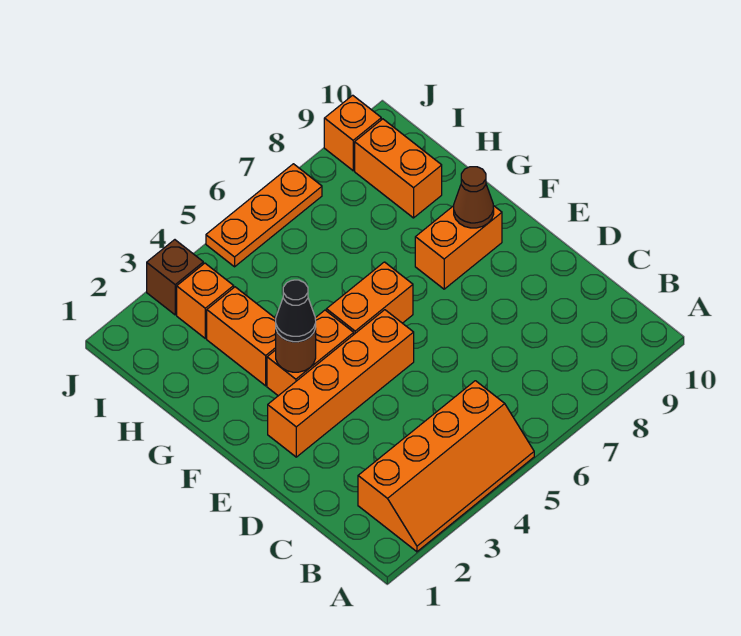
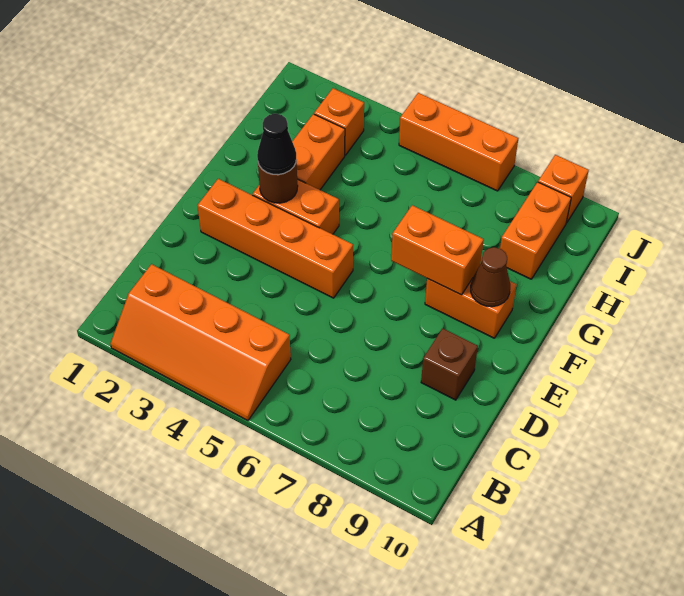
orange 1x2 brick [326,262,413,334] -> orange 1x2 brick moved to [391,205,484,295]
brown 1x1 brick [147,240,203,315] -> brown 1x1 brick moved to [421,328,478,400]
orange 1x3 plate [206,164,322,267] -> orange 1x3 brick [399,93,518,191]

